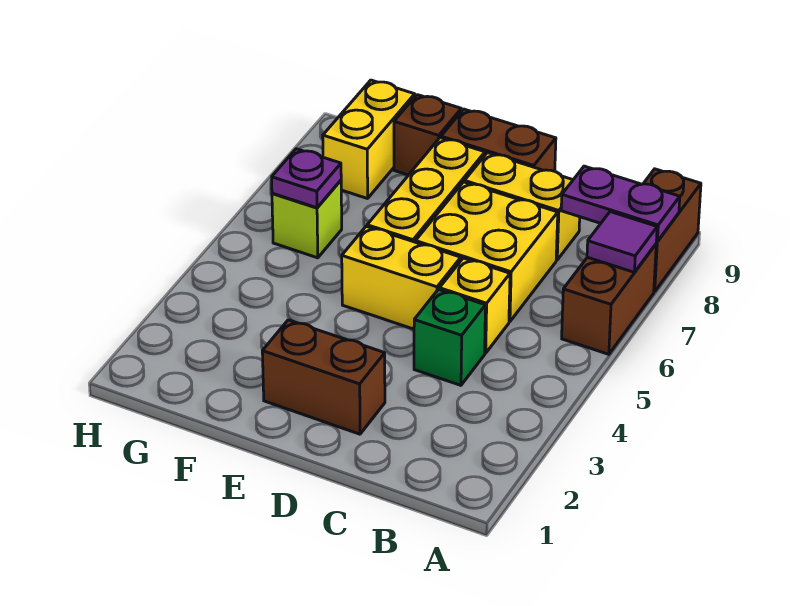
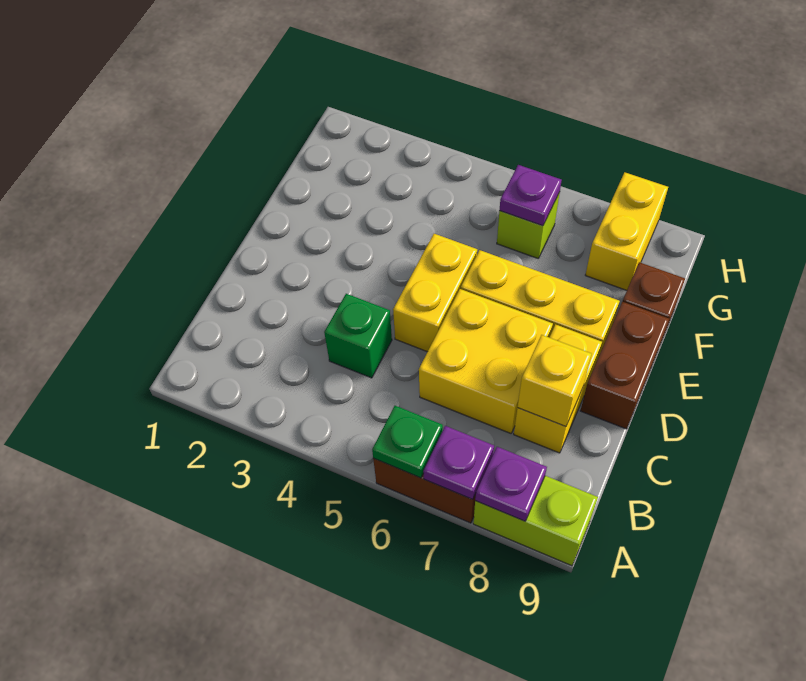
none -> green 1x1 plate [372,406,443,478]
purple 1x1 tile [587,212,657,272] -> purple 1x1 plate [423,426,494,499]
brown 1x2 brick [643,169,701,292] -> lime 1x2 brick [473,476,598,566]
purple 1x2 plate [561,166,680,241] -> purple 1x1 plate [475,447,547,521]
yellow 1x1 brick [439,258,510,353] -> yellow 1x1 brick moved to [518,335,591,427]
brown 1x2 brick [262,320,385,434] -> none
yellow 1x2 brick [323,80,415,199] -> yellow 1x2 brick turned to [586,172,668,290]

